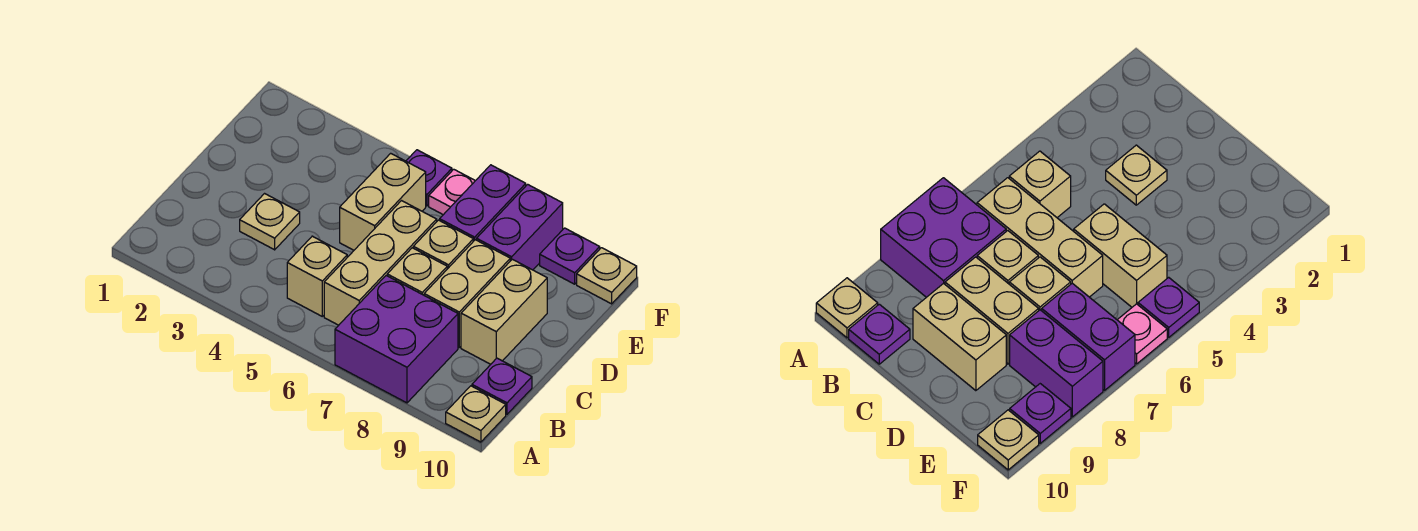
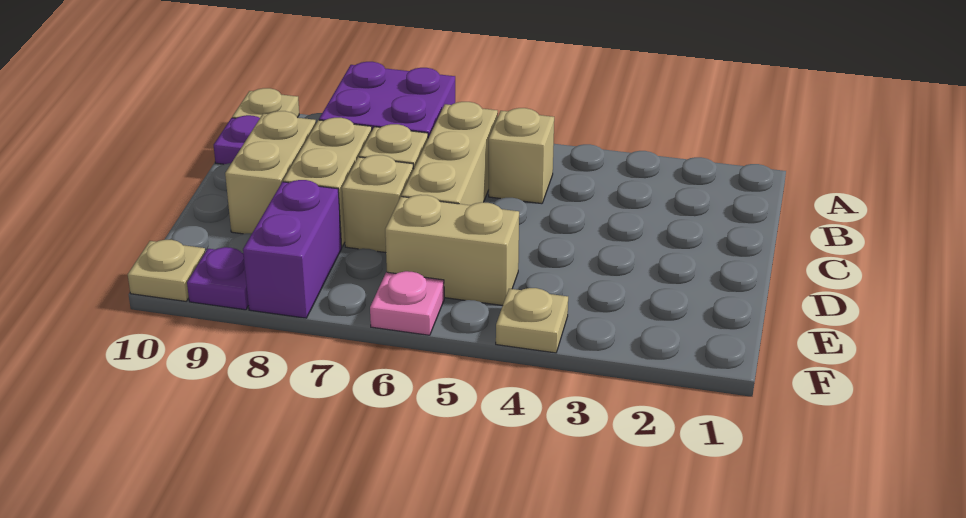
tan 1x1 plate [240,194,300,250] -> tan 1x1 plate moved to [496,288,568,353]
tan 1x2 brick [340,153,426,250] -> tan 1x2 brick turned to [385,195,519,306]
purple 1x2 brick [440,165,526,241] -> none
purple 1x1 plate [406,150,452,206] -> none

